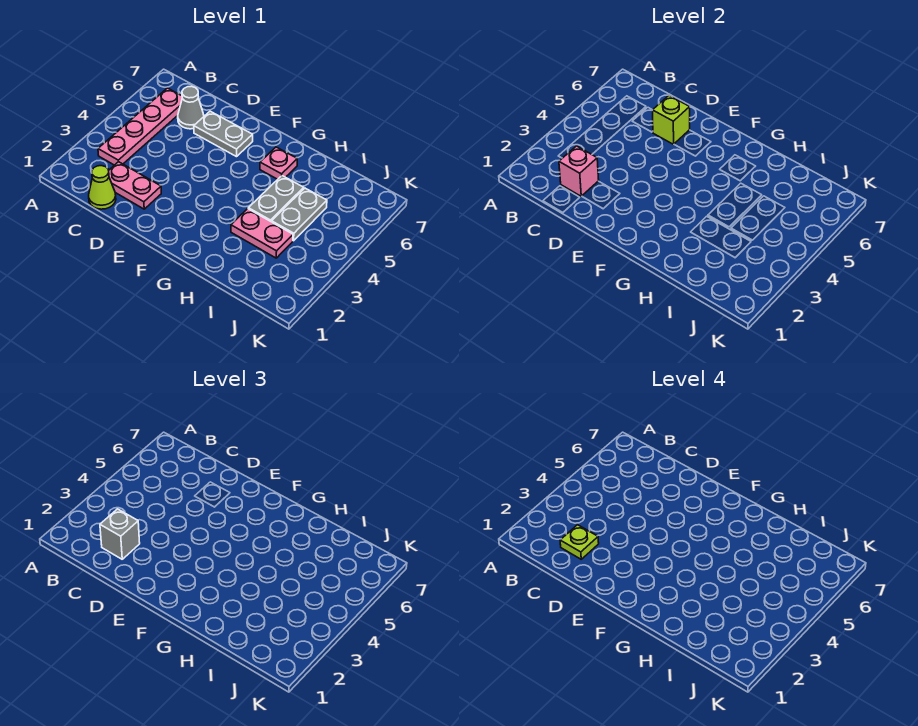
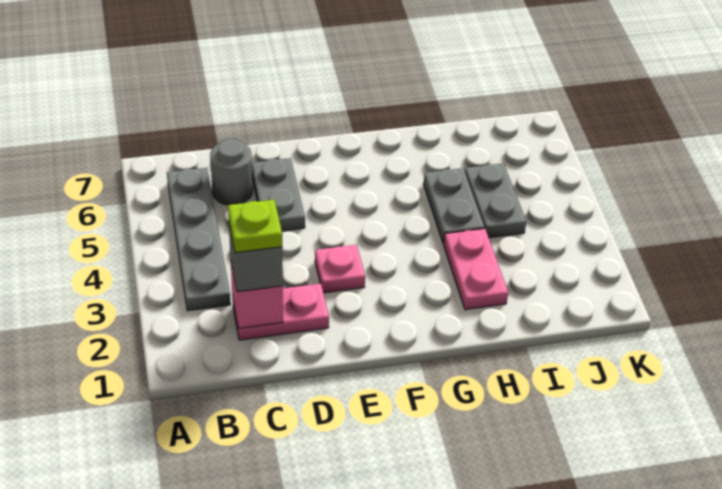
pink 1x4 plate [98,88,182,165] -> grey 1x4 plate [167,168,231,311]
lime 1x1 cone [89,166,116,209] -> none
grey 1x1 cone [178,86,204,129] -> grey 1x1 round brick [210,139,253,205]
grey 1x2 plate [194,111,253,157] -> grey 1x2 plate turned to [252,158,305,231]
lime 1x1 brick [652,96,690,144] -> none
pink 1x1 plate [260,147,297,179] -> pink 1x1 plate moved to [315,245,365,293]
pink 1x2 plate [231,209,293,258] -> pink 1x2 plate turned to [444,229,508,310]

